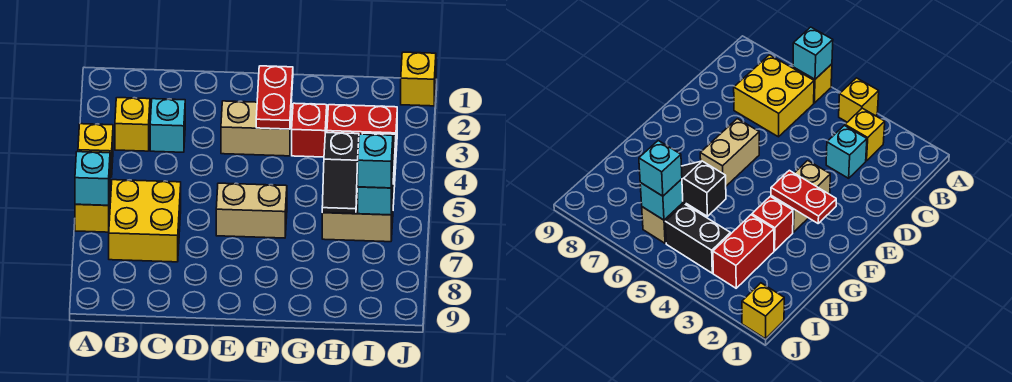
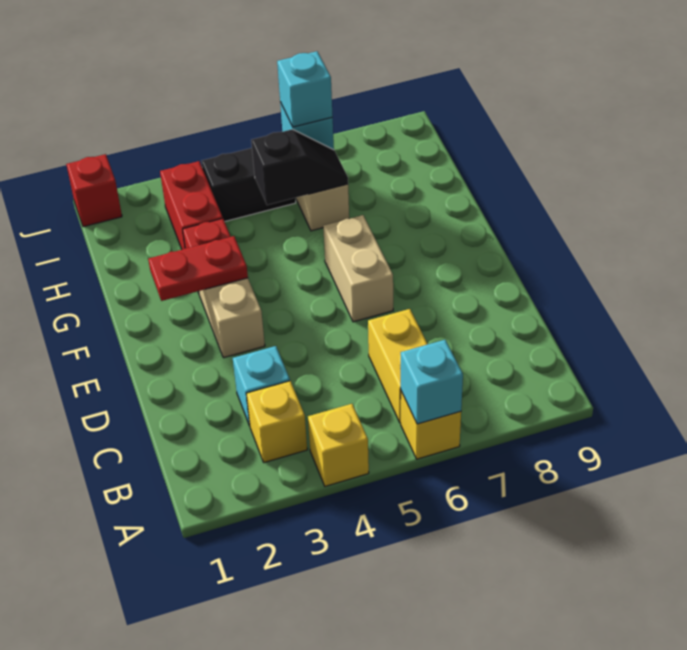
yellow 2x2 brick [109,180,181,262] -> yellow 1x2 brick [368,309,428,423]
yellow 1x1 brick [401,52,436,106] -> red 1x1 brick [66,154,122,227]

